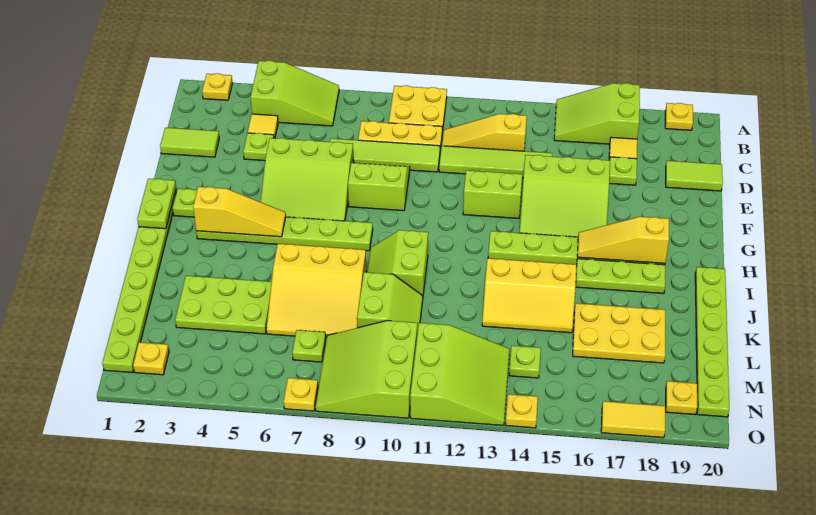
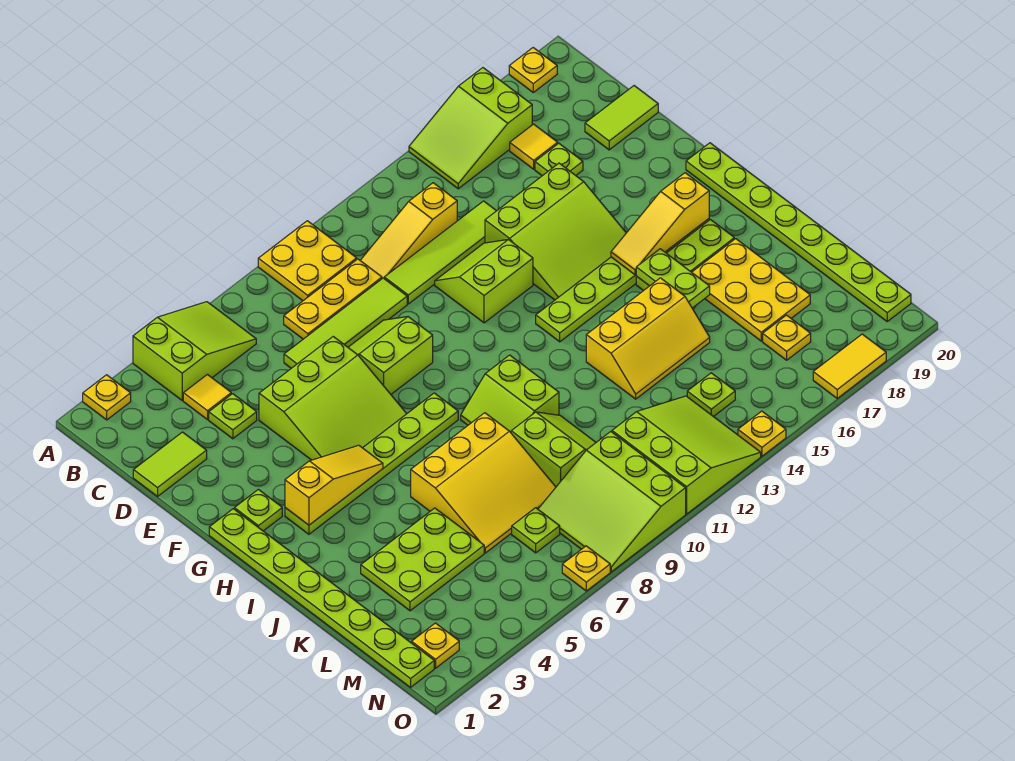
lime 1x2 plate [137,179,176,229] -> lime 1x2 plate moved to [636,249,710,308]
lime 1x6 plate [695,267,729,417] -> lime 1x8 plate [686,143,911,321]
yellow 2x3 plate [573,303,665,363] -> yellow 2x3 plate turned to [692,239,810,341]
yellow 1x1 plate [666,381,697,415] -> yellow 1x1 plate moved to [763,315,811,360]

